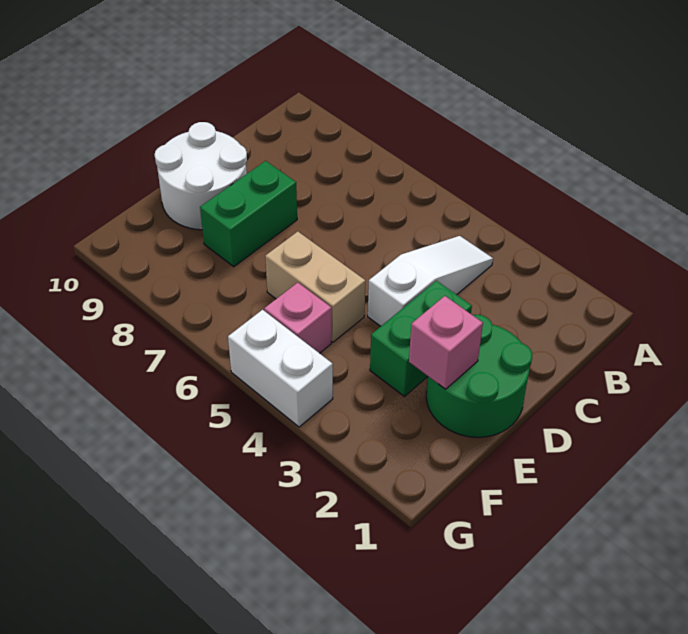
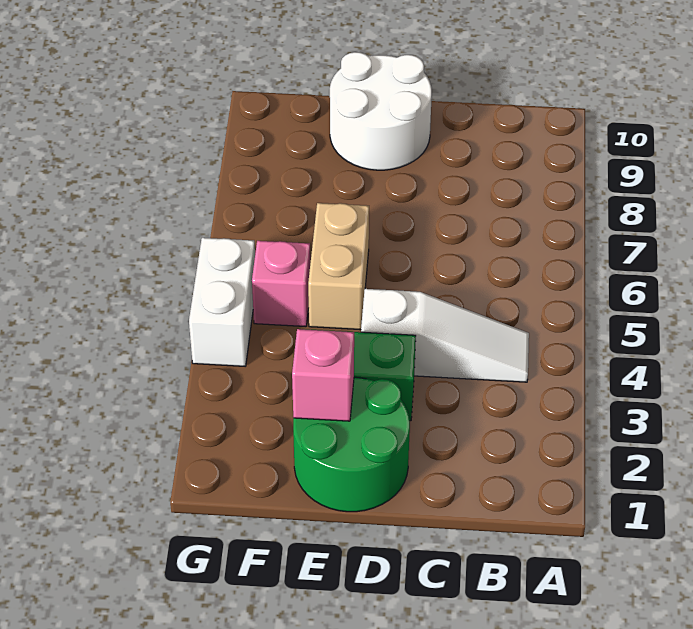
green 1x2 brick [200,161,297,267] -> none

